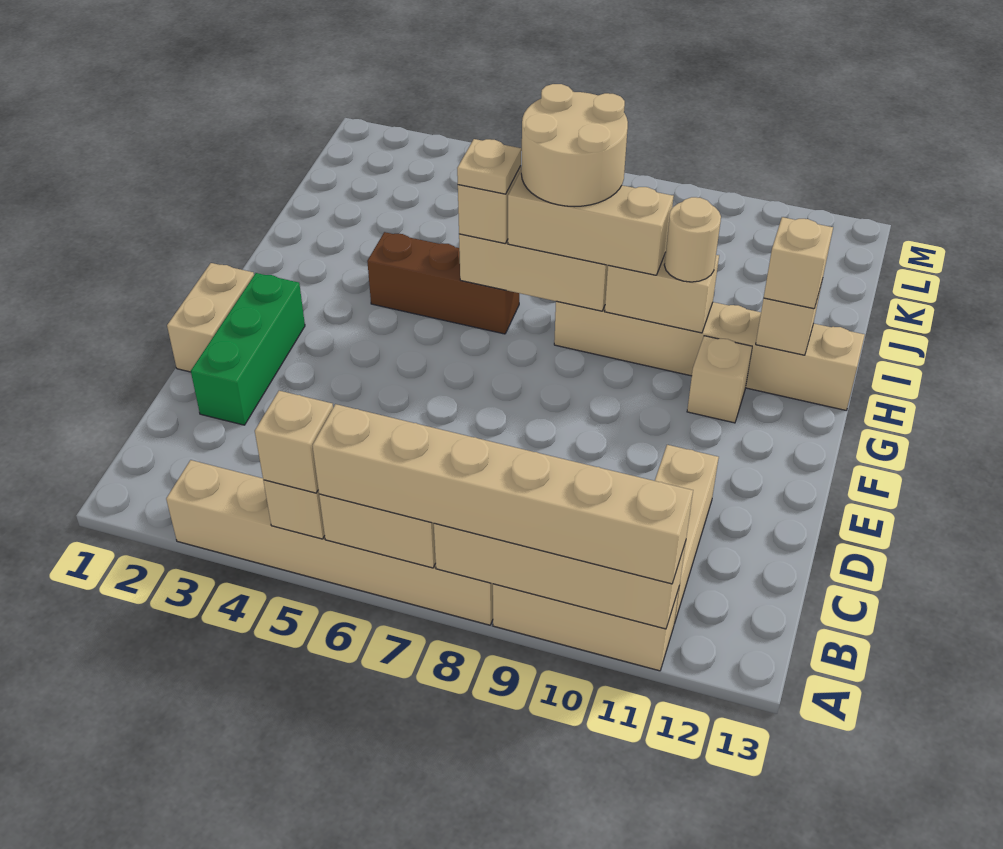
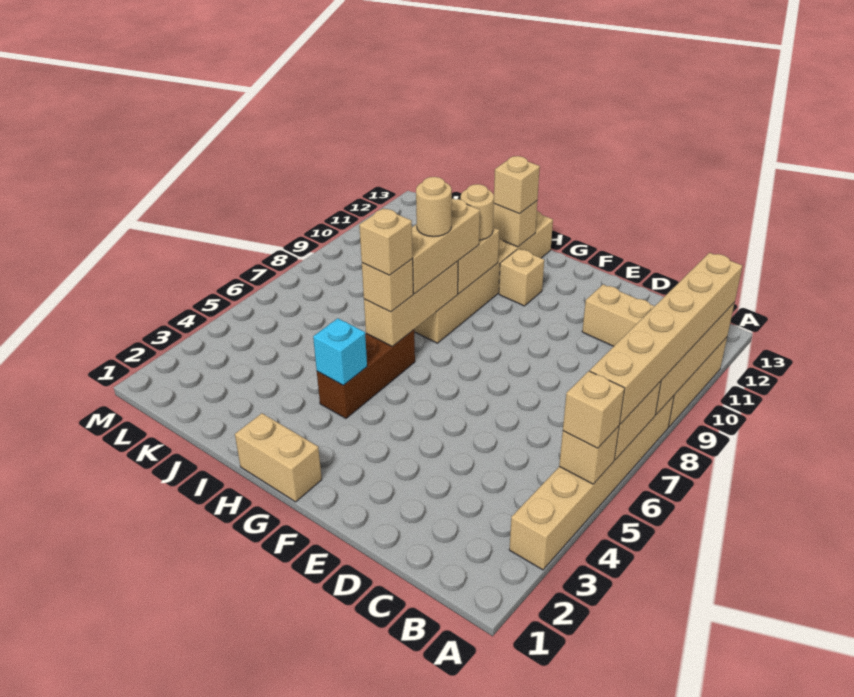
green 1x3 brick [191,273,305,425] -> none
tan 1x2 brick [167,263,254,372] -> tan 1x2 brick moved to [235,413,322,502]
none -> cyan 1x1 brick [313,318,367,385]
tan 1x1 plate [457,139,521,194] -> tan 1x1 brick [359,208,413,275]
tan 2x2 round brick [521,84,628,207] -> tan 1x1 round brick [416,177,452,237]

